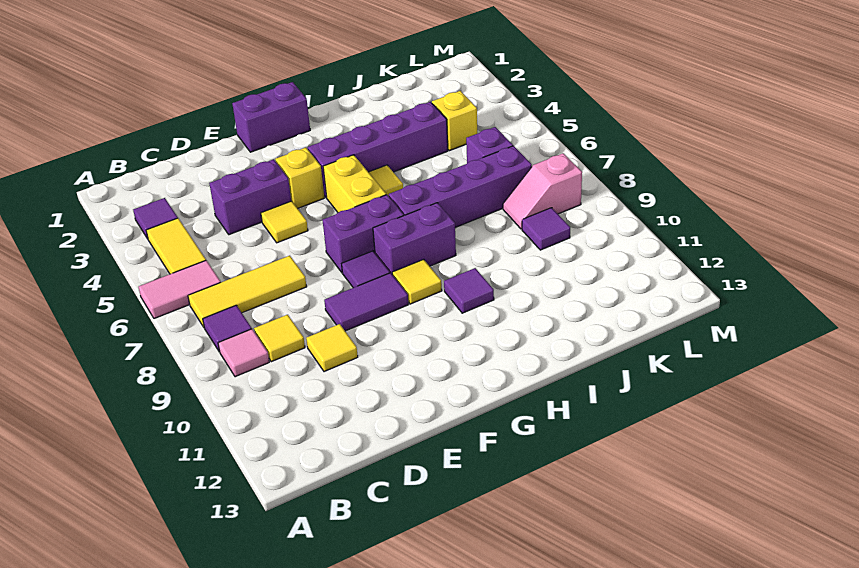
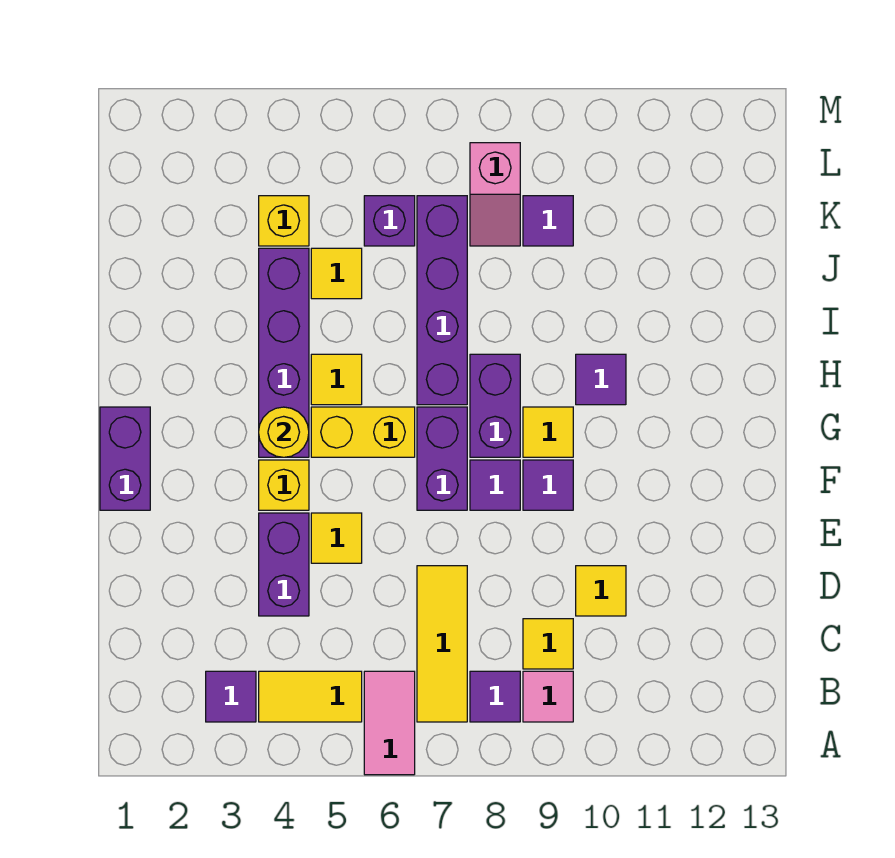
purple 1x2 tile [324,273,408,331] -> purple 1x1 tile [523,460,573,510]
none -> yellow 1x1 round brick [259,407,309,457]
none -> yellow 1x1 tile [311,248,362,299]

